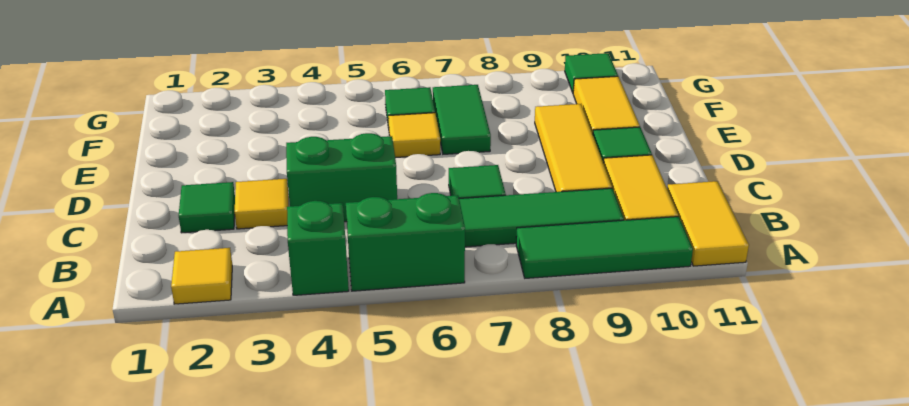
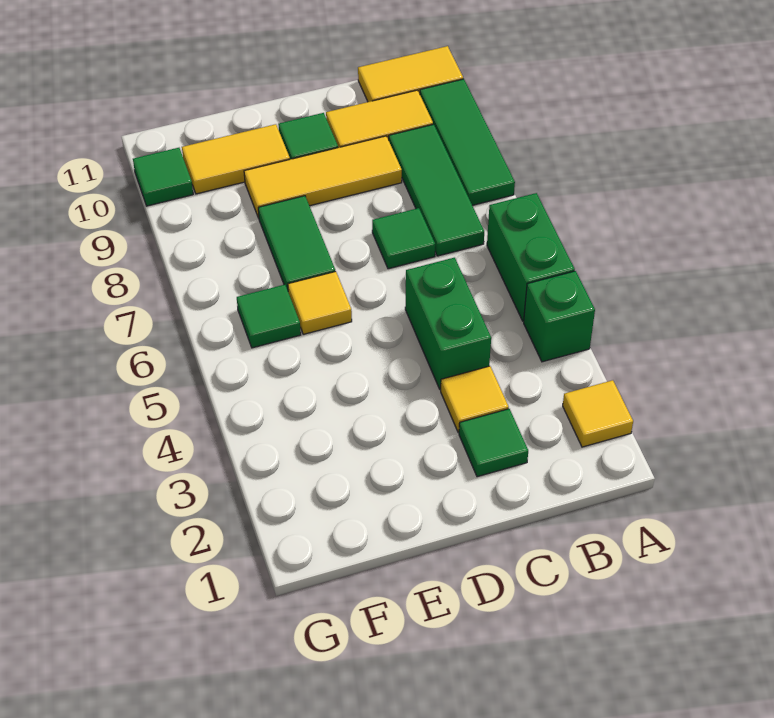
green 1x2 tile [433,85,491,154] -> green 1x2 tile turned to [258,196,335,290]

